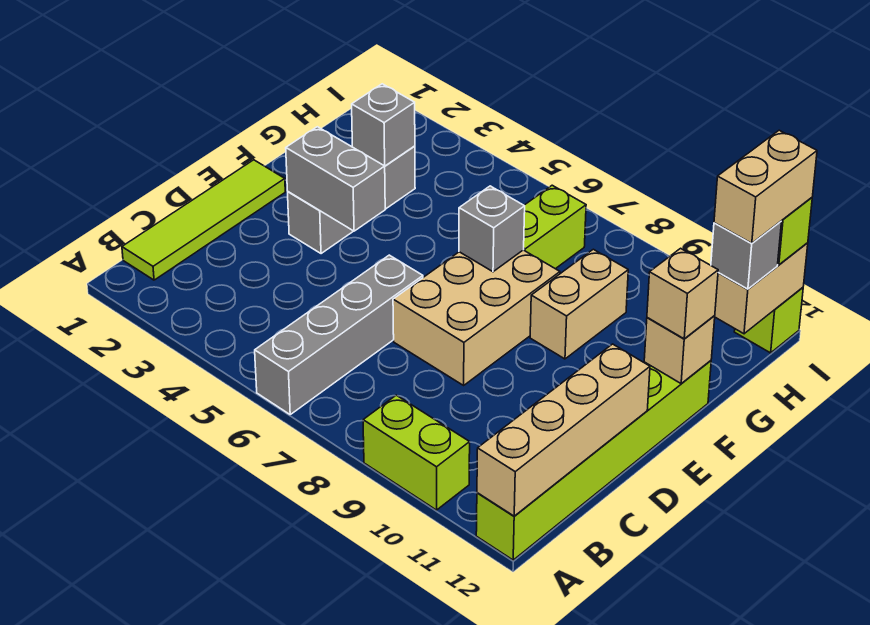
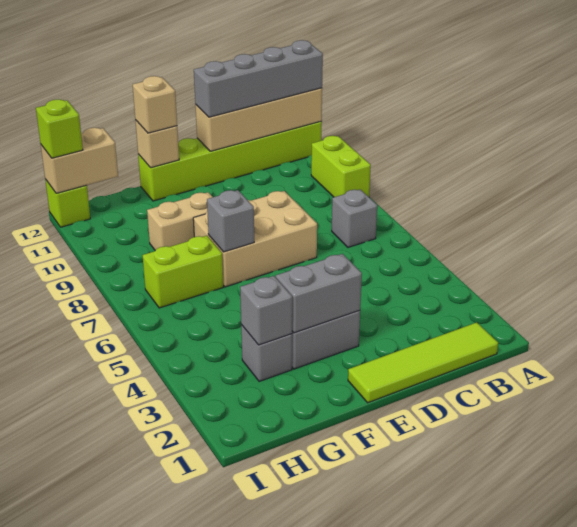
grey 1x4 brick [255,255,423,414] -> grey 1x4 brick moved to [194,40,323,117]
grey 1x2 brick [286,127,385,231] -> grey 1x2 brick turned to [276,254,362,333]
grey 1x1 brick [711,221,782,289] -> grey 1x1 brick moved to [332,190,377,247]
tan 1x2 brick [714,130,817,243] -> none

